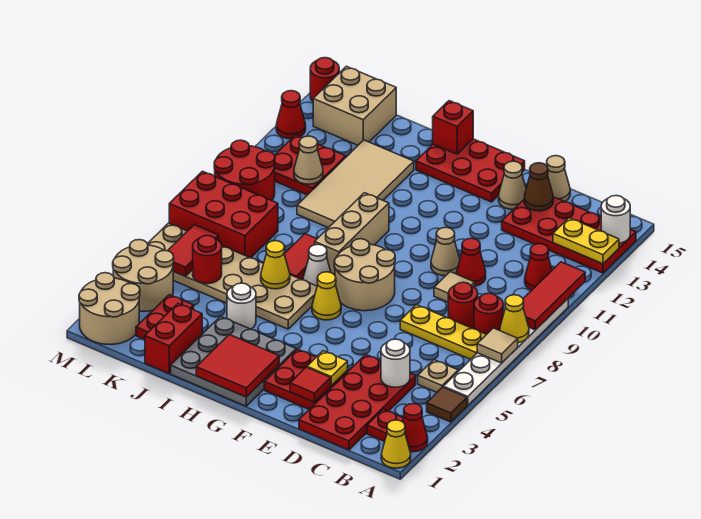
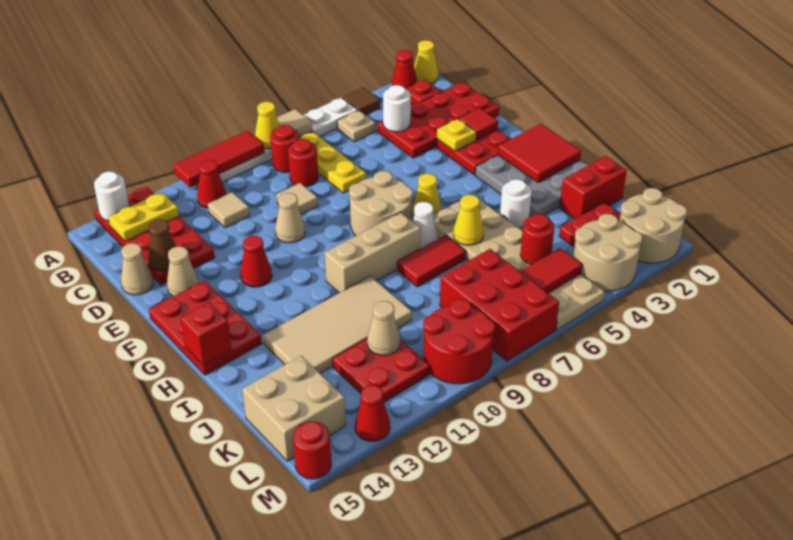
yellow 1x2 plate [553,218,619,264] -> yellow 1x2 plate turned to [108,192,179,241]
none -> tan 1x1 tile [208,192,250,228]
red 1x1 cone [457,238,486,286] -> red 1x1 cone moved to [240,236,272,287]

